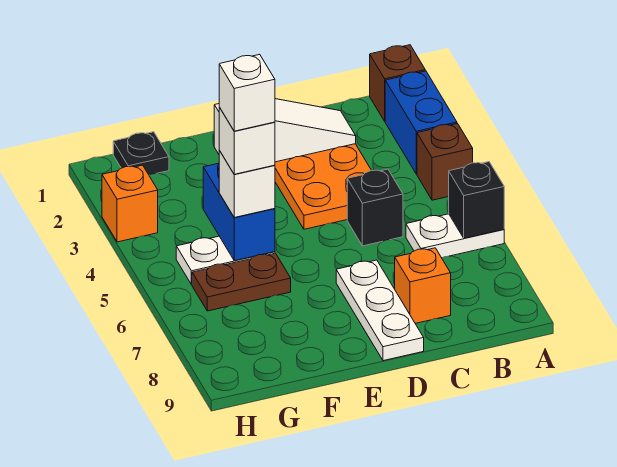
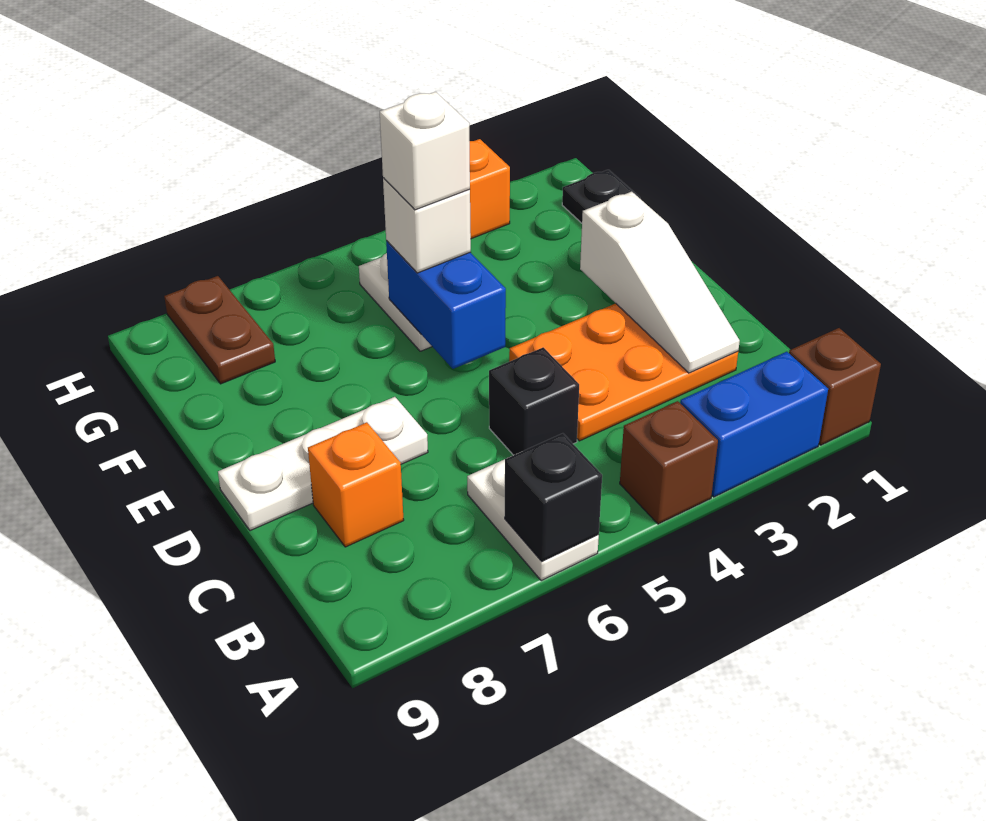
blue 1x2 brick [203,163,275,261] -> blue 1x2 brick turned to [386,240,506,369]
white 1x1 brick [219,54,275,131] -> none
brown 1x2 plate [192,253,291,311] -> brown 1x2 plate moved to [164,276,275,384]

